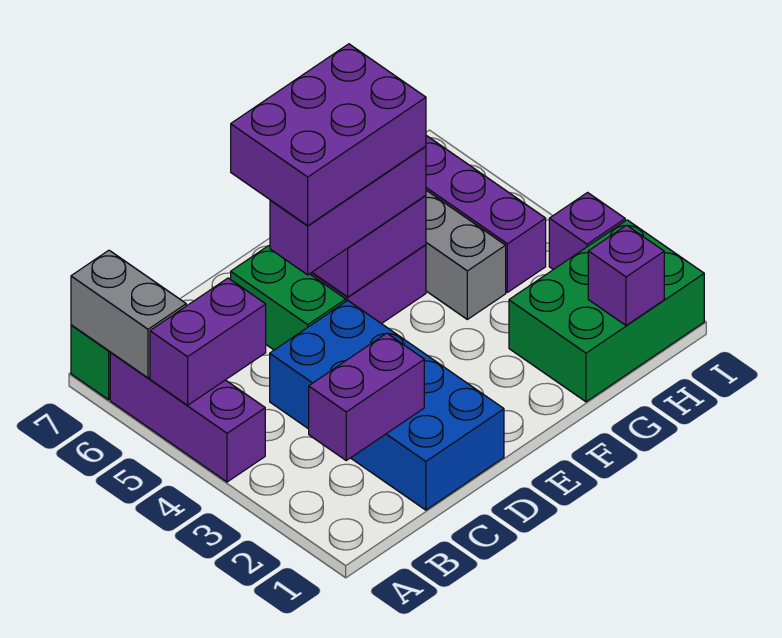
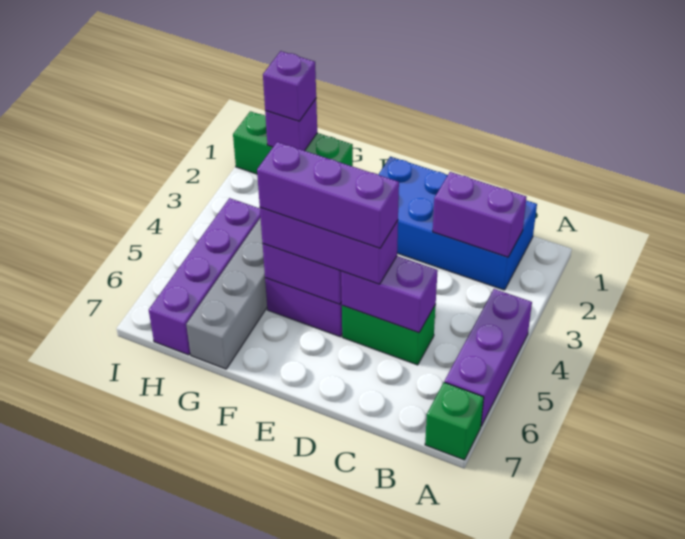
purple 1x2 brick [150,278,266,405] -> purple 1x2 brick moved to [341,256,438,333]
grey 1x2 brick [71,250,186,378] -> none
blue 2x4 brick [270,301,504,510] -> blue 2x4 brick turned to [378,157,537,290]
green 1x2 brick [231,246,346,350] -> green 1x2 brick turned to [342,305,436,365]
purple 2x3 brick [231,44,426,226] -> purple 1x3 brick [257,142,399,248]
green 2x3 brick [509,220,704,402] -> green 1x3 brick [233,111,353,174]
purple 1x1 brick [549,193,625,270] -> purple 1x1 brick moved to [263,51,316,121]

